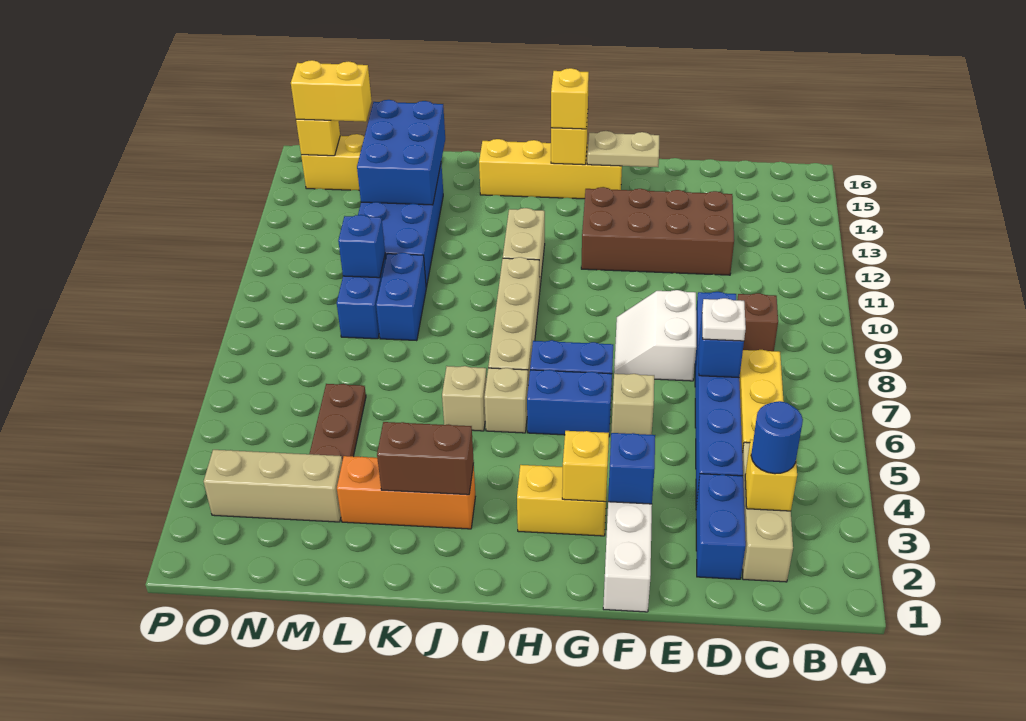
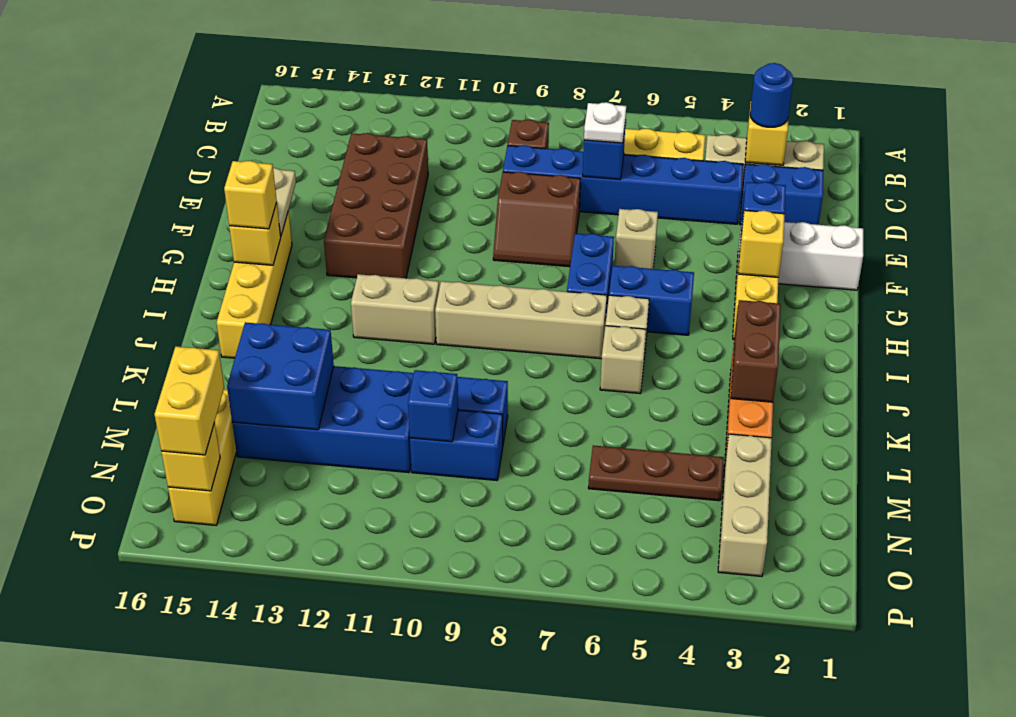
white 2x2 slope [614,290,696,381] -> brown 2x2 slope [493,172,580,267]
blue 1x2 brick [527,370,612,435] -> blue 1x2 brick turned to [609,266,694,335]
blue 2x3 brick [357,100,445,205] -> blue 2x2 brick [227,322,334,430]

